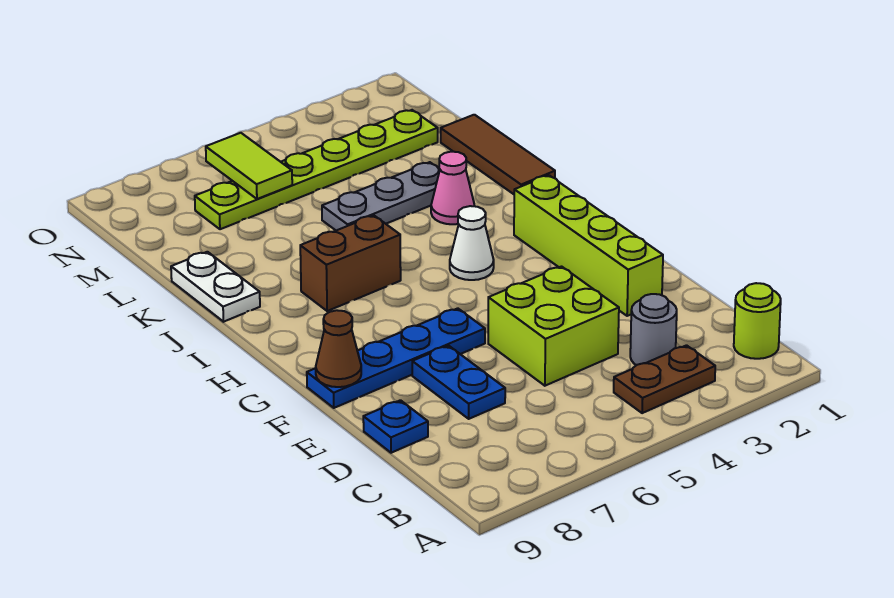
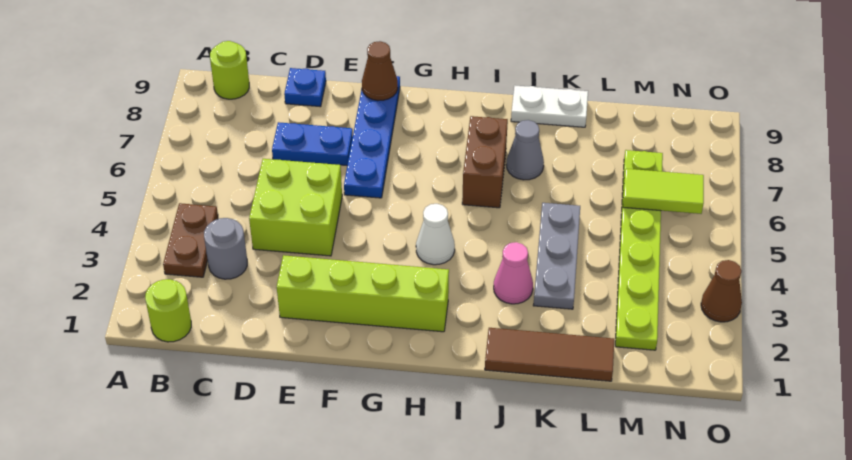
none -> lime 1x1 round brick [210,41,249,99]
none -> grey 1x1 cone [507,120,544,180]
none -> brown 1x1 cone [701,260,742,322]

